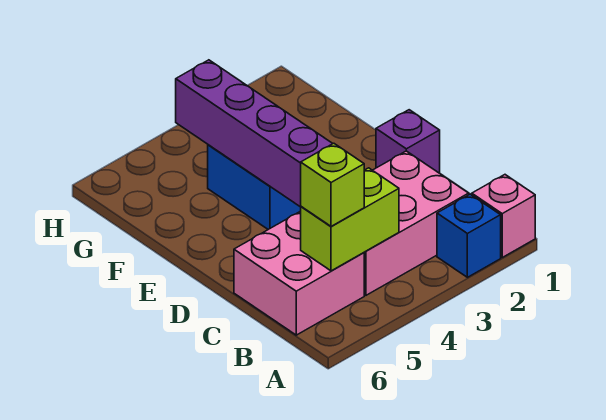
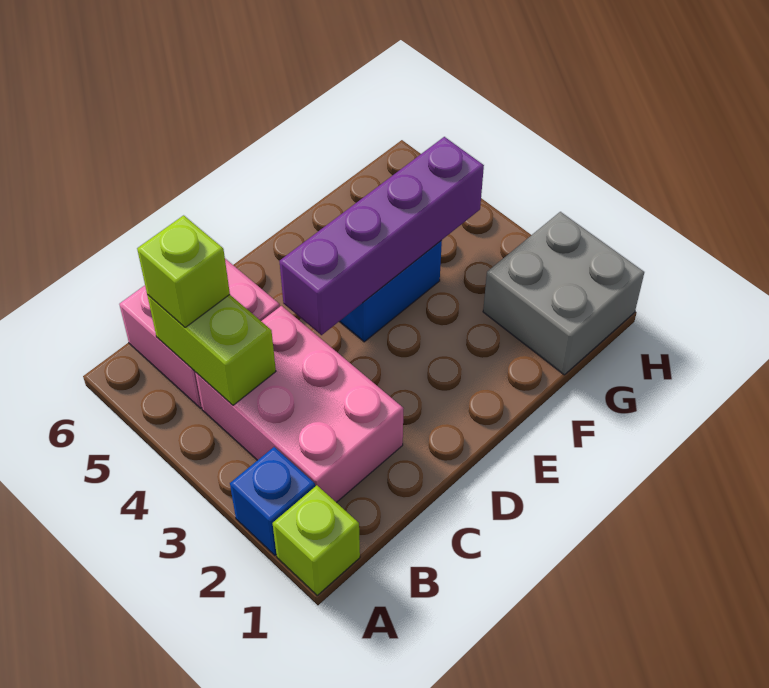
pink 1x1 brick [472,175,535,257] -> lime 1x1 brick [273,485,360,595]
purple 1x1 brick [376,110,440,173] -> none
none -> grey 2x2 brick [483,212,644,375]

